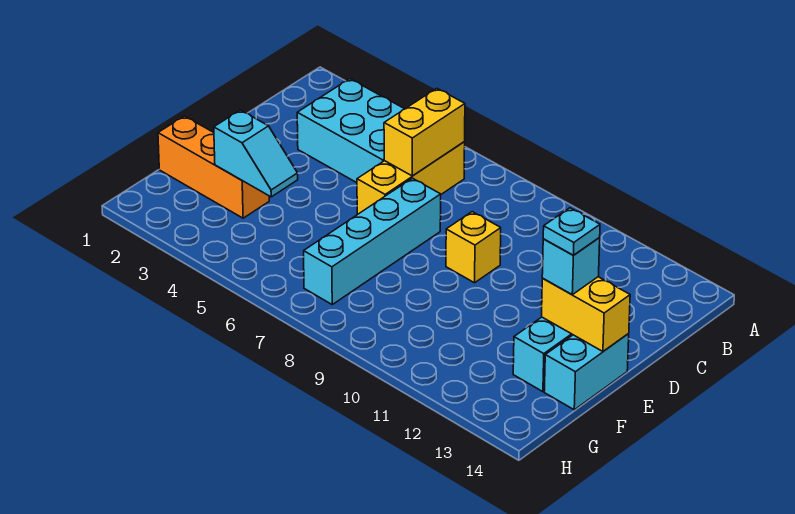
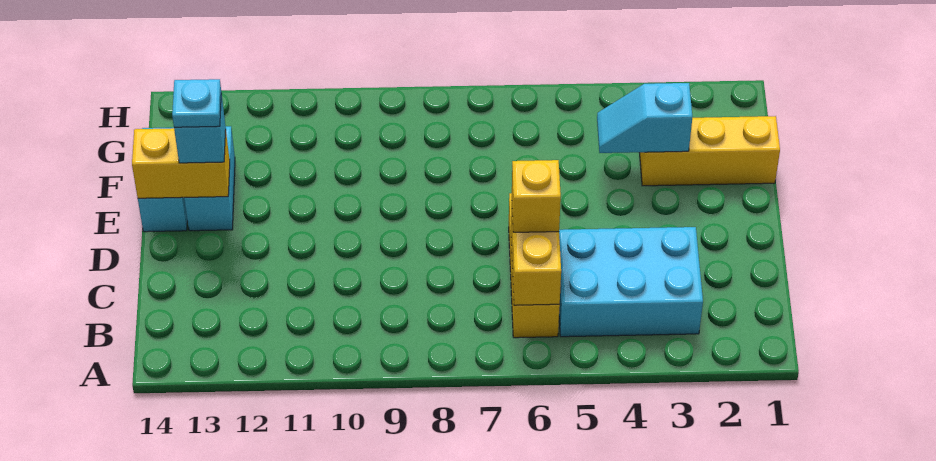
cyan 1x4 brick [304,178,441,304] -> none
yellow 1x1 brick [446,212,501,283] -> yellow 1x1 brick moved to [512,160,561,232]
orange 1x3 brick [158,116,269,218] -> yellow 1x3 brick [639,116,780,186]

